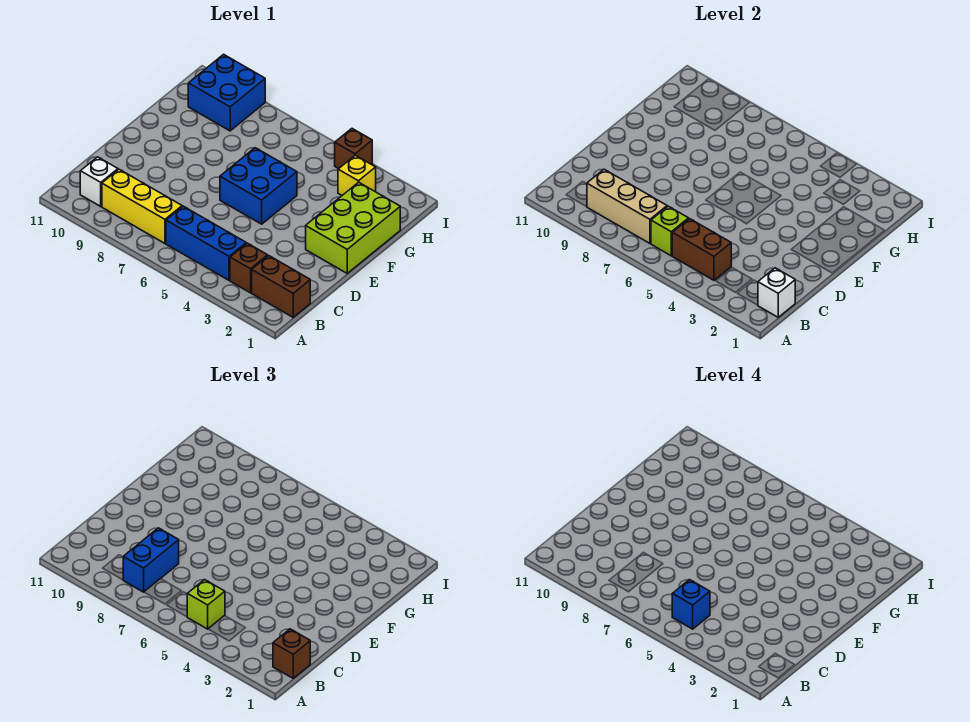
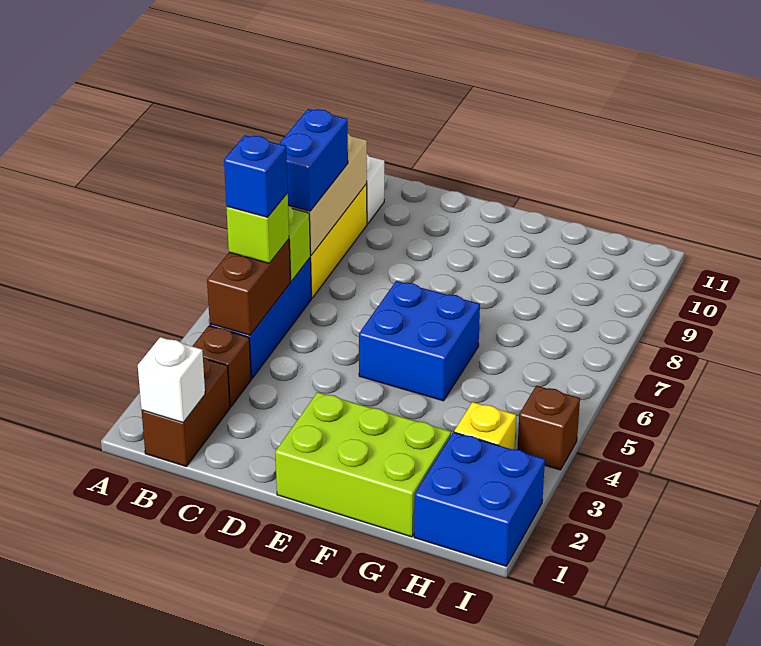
brown 1x1 brick [273,629,310,678] -> none
blue 1x2 brick [123,528,179,592] -> blue 1x2 brick turned to [279,109,348,211]
blue 2x2 brick [188,54,265,131] -> blue 2x2 brick moved to [414,432,545,566]

